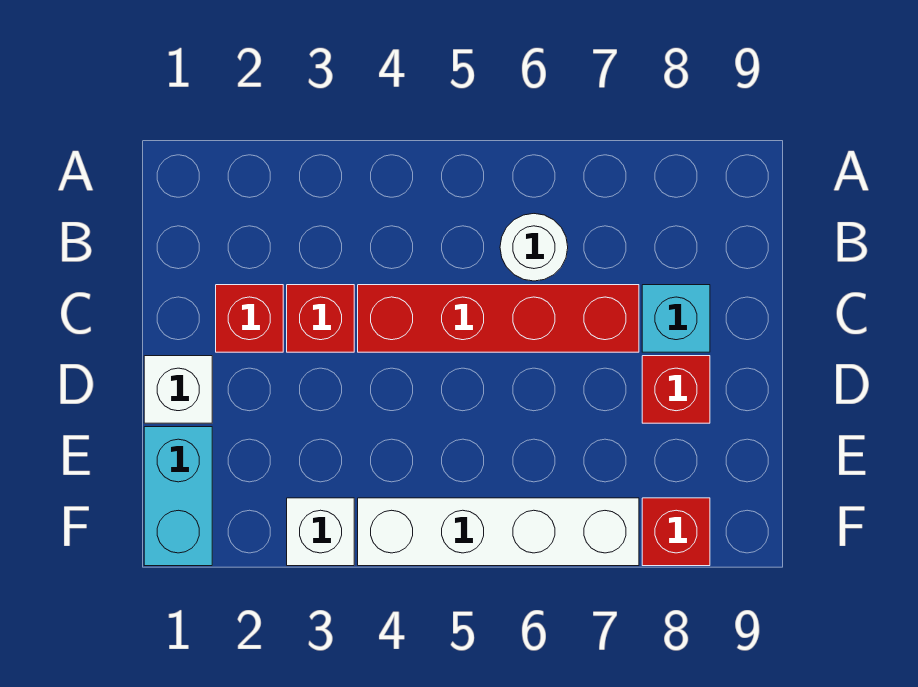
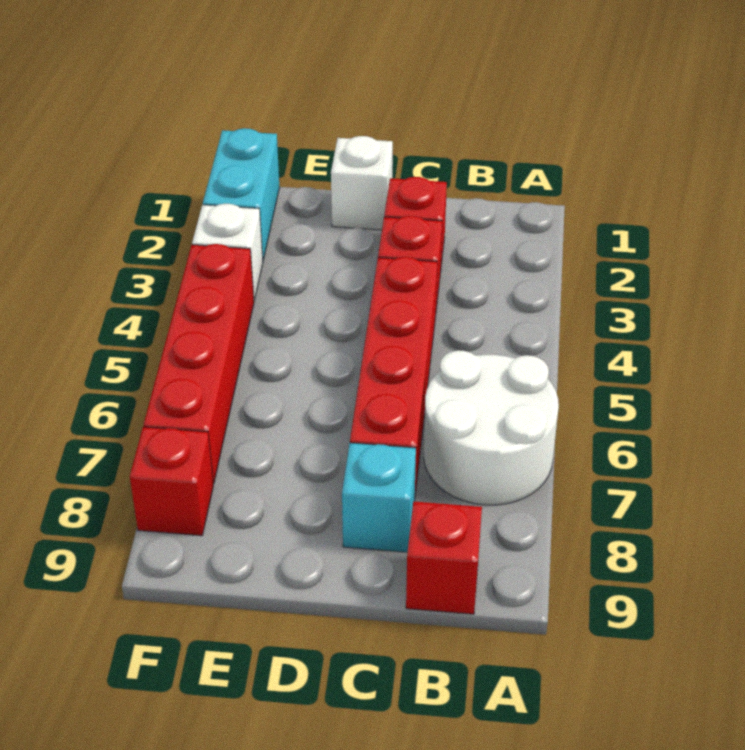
white 1x1 round brick [500,214,568,281] -> white 2x2 round brick [424,350,559,505]
red 1x1 brick [642,356,710,423] -> red 1x1 brick moved to [406,501,482,614]
cyan 1x2 brick [144,427,212,566] -> cyan 1x2 brick turned to [203,128,279,260]
white 1x4 brick [358,498,639,566] -> red 1x4 brick [144,244,254,484]

